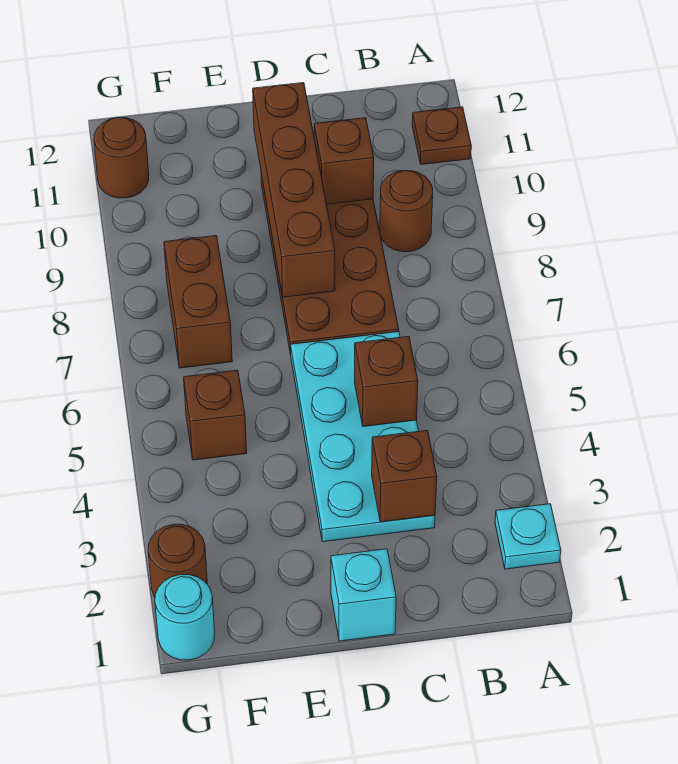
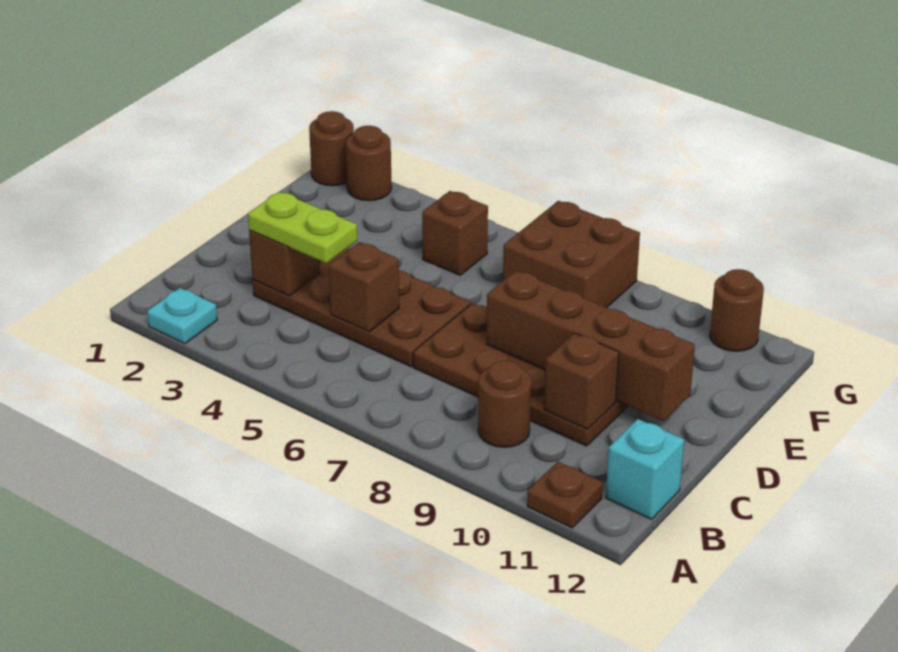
cyan 2x4 plate [291,332,435,542] -> brown 2x4 plate [253,249,471,367]
none -> lime 1x2 plate [248,192,357,263]
cyan 1x1 brick [331,549,396,641] -> cyan 1x1 brick moved to [606,419,684,519]
brown 1x2 brick [164,236,232,368] -> brown 2x2 brick [503,201,640,308]
cyan 1x1 round brick [155,574,215,660] -> brown 1x1 round brick [309,111,354,186]

